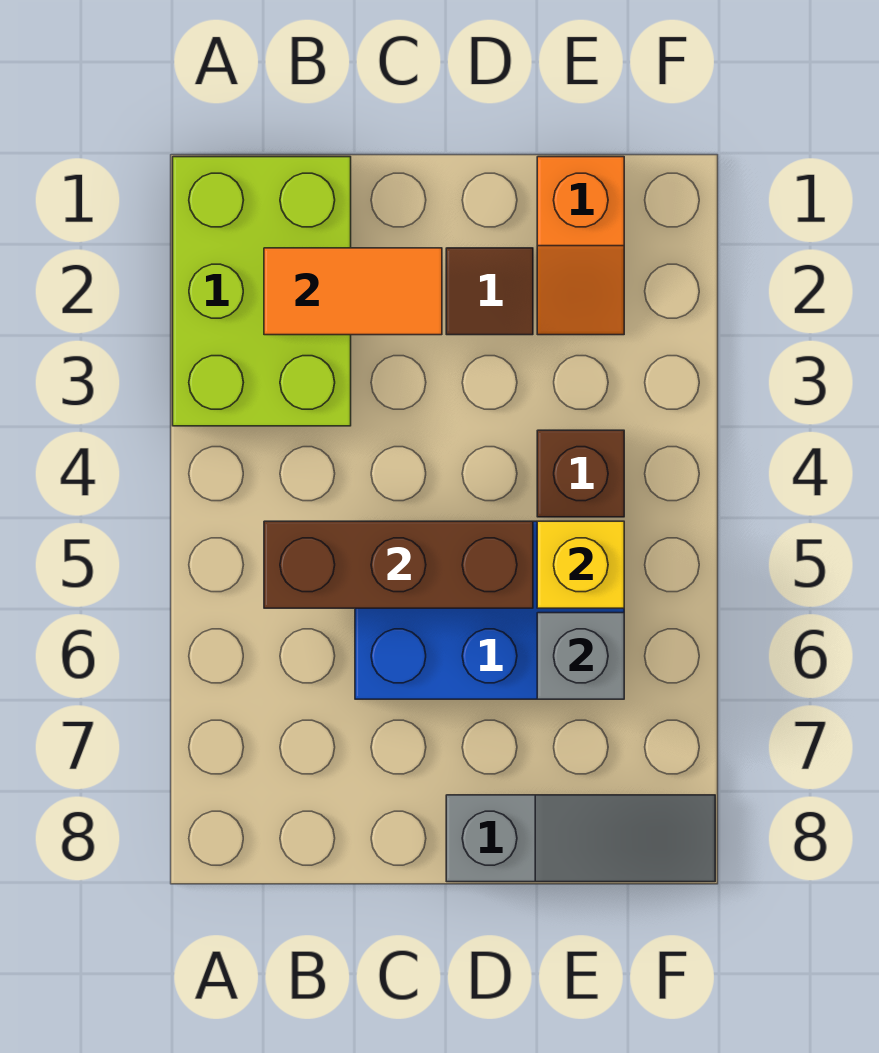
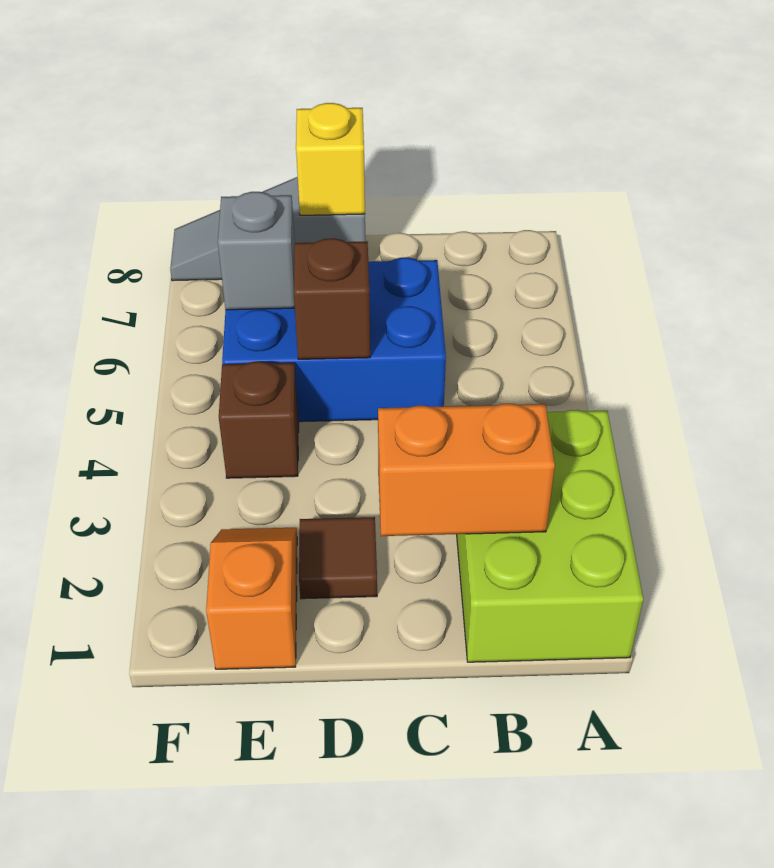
orange 1x2 tile [264,248,442,335] -> orange 1x2 brick [378,404,555,536]
brown 1x3 brick [264,521,533,608] -> brown 1x1 brick [294,238,370,359]
yellow 1x1 brick [537,521,624,608] -> yellow 1x1 brick moved to [296,103,365,215]

